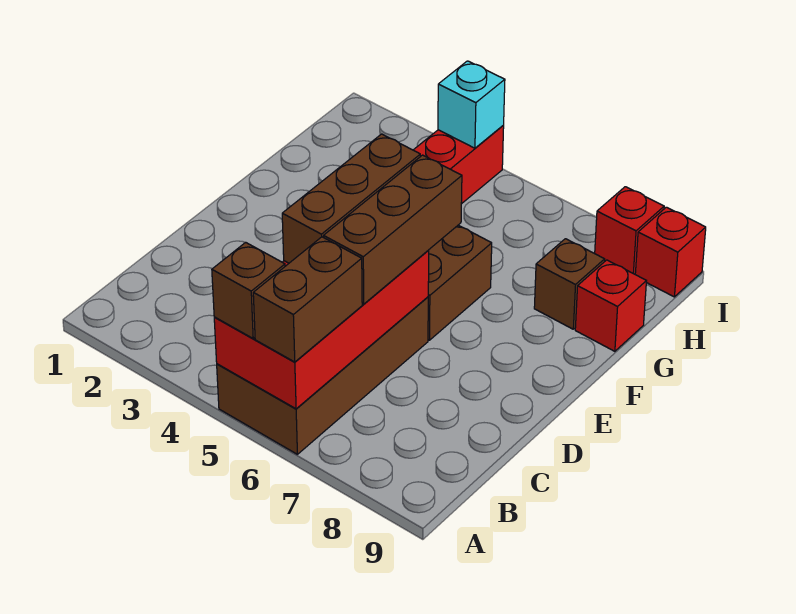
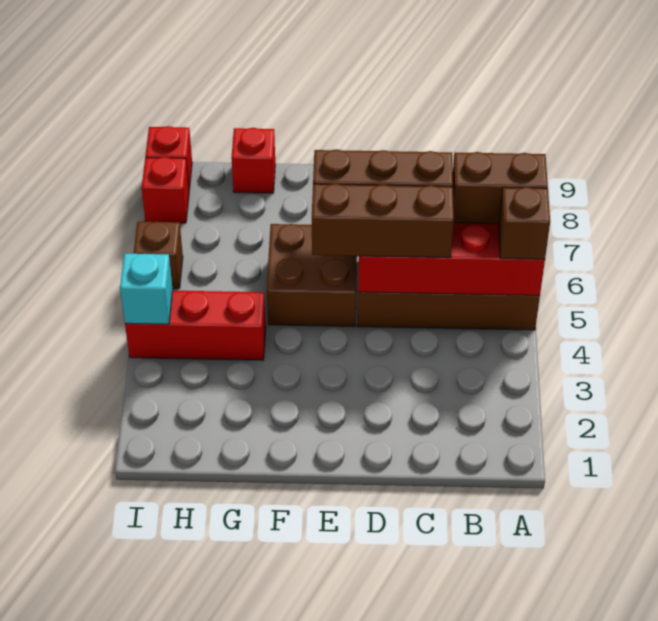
brown 1x1 brick [534,239,605,329] -> brown 1x1 brick moved to [134,222,183,289]

